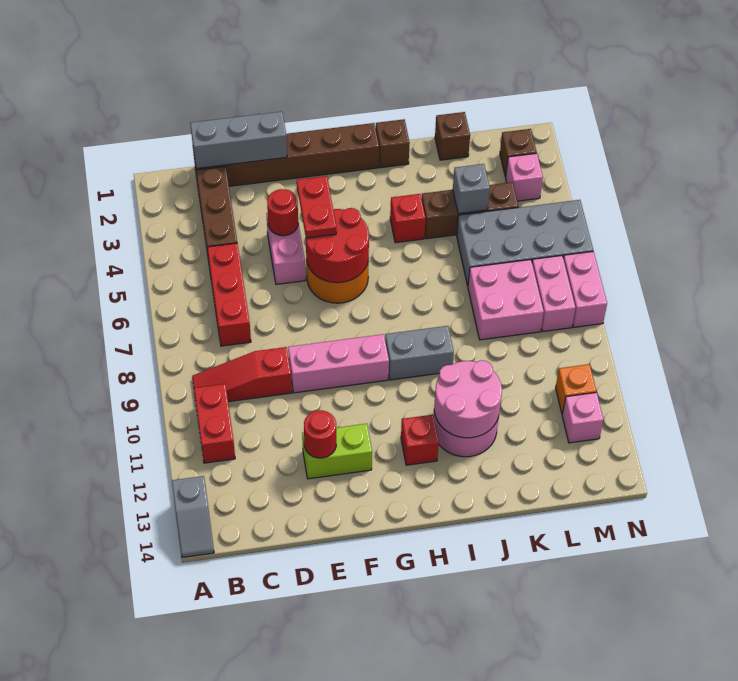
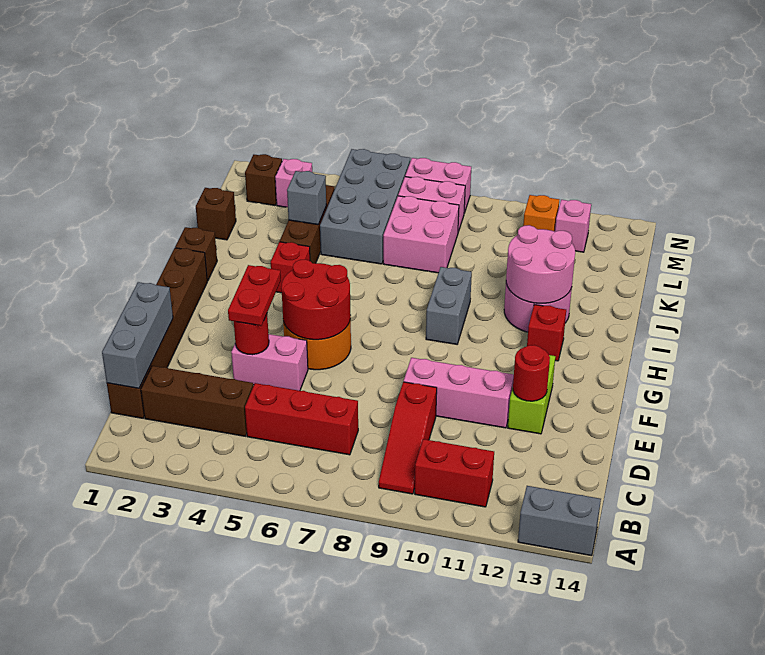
grey 1x2 slope [172,476,214,558] -> grey 1x2 brick [518,486,601,556]
pink 1x3 brick [288,334,389,393] -> pink 1x3 brick turned to [404,358,514,428]
red 1x2 plate [297,176,336,238] -> red 1x2 plate turned to [228,265,281,326]

